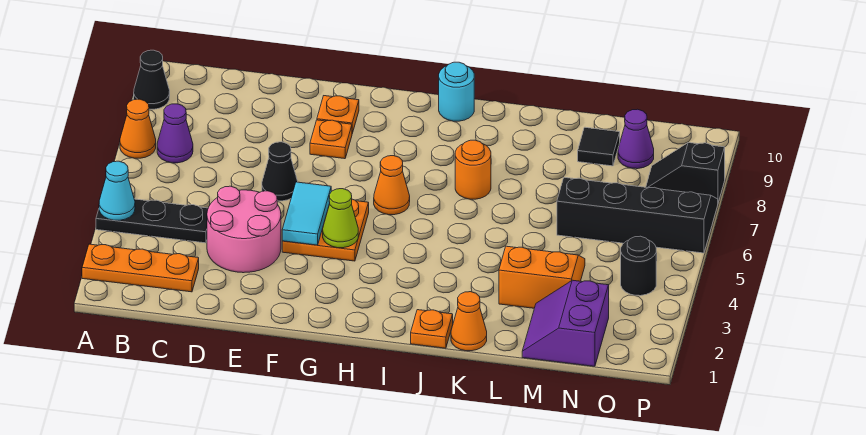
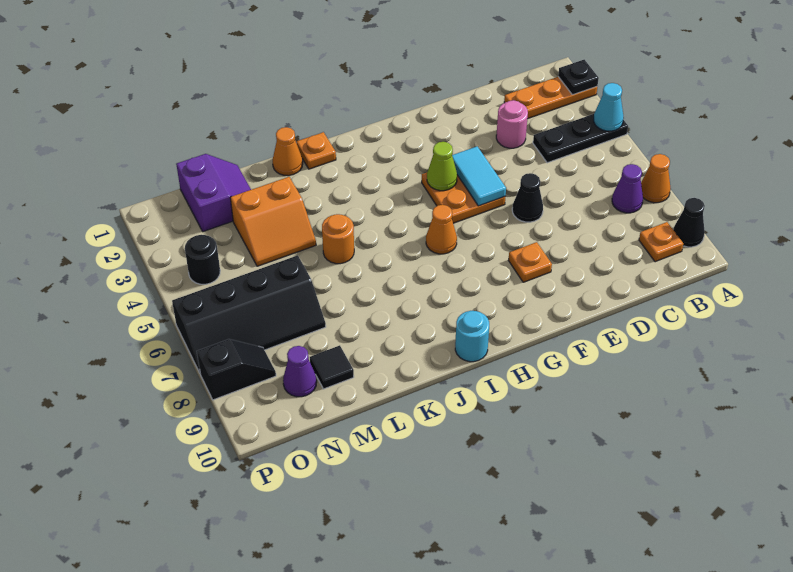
none -> black 1x1 plate [558,60,599,95]
pink 2x2 round brick [207,186,281,273] -> pink 1x1 round brick [496,100,528,148]
orange 1x1 plate [317,96,359,133] -> orange 1x1 plate moved to [639,222,683,262]
orange 1x1 round brick [455,140,491,199] -> orange 1x1 round brick moved to [322,214,354,264]

